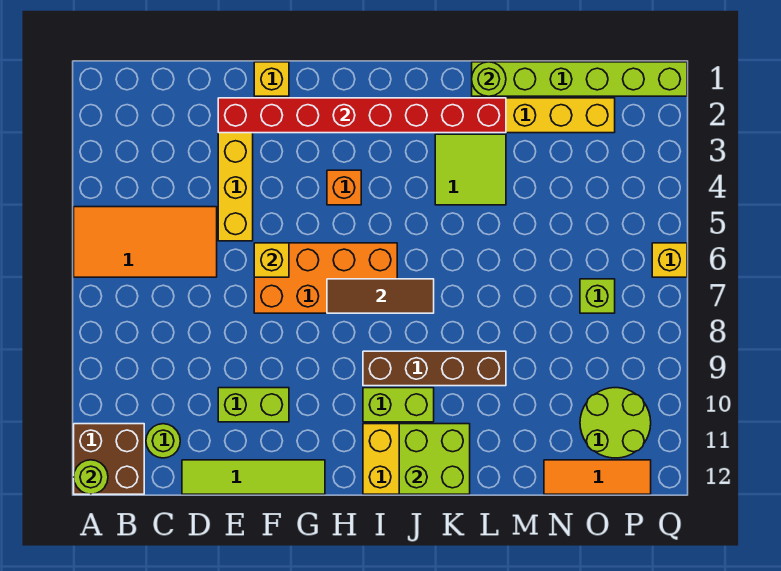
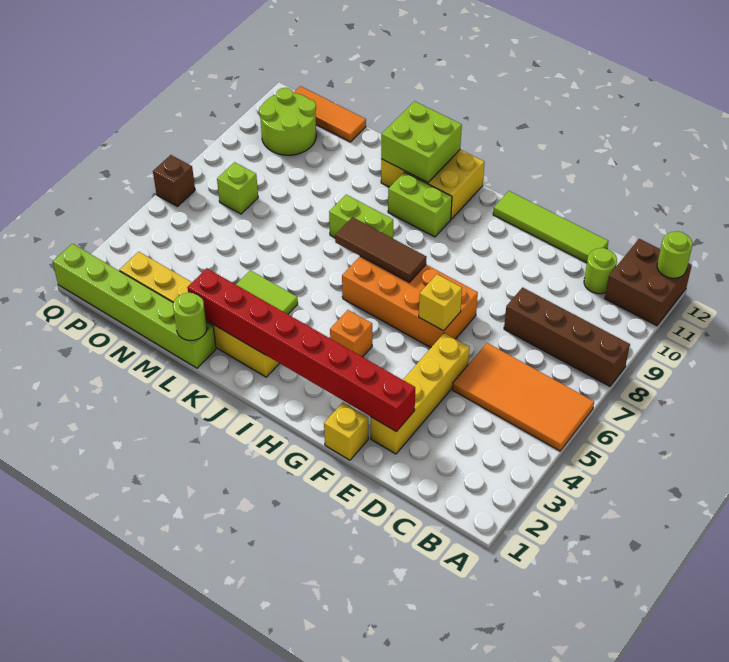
lime 1x2 brick [218,388,289,422] -> lime 1x2 brick moved to [329,195,393,238]
brown 1x4 brick [363,351,506,386] -> brown 1x4 brick moved to [504,288,630,386]
yellow 1x1 brick [652,243,687,277] -> brown 1x1 brick [153,155,195,207]

